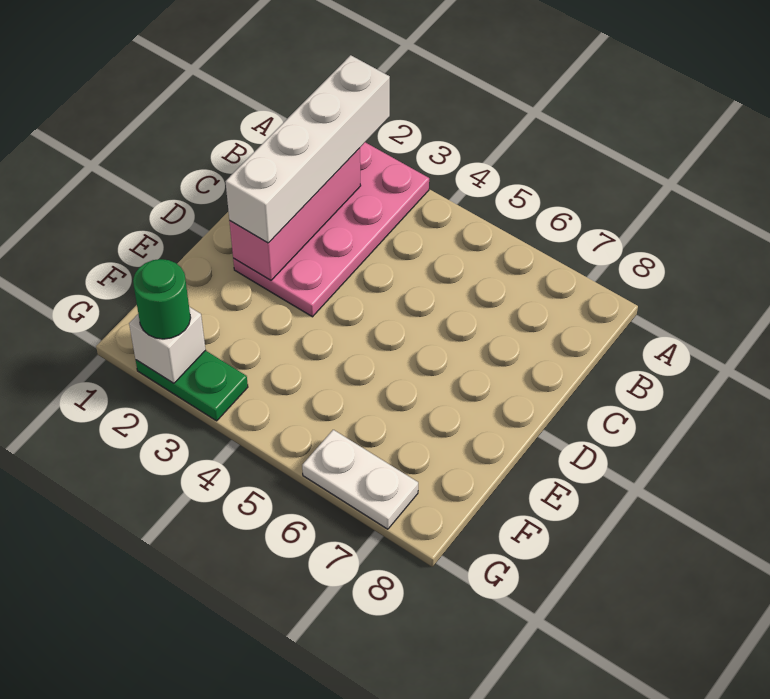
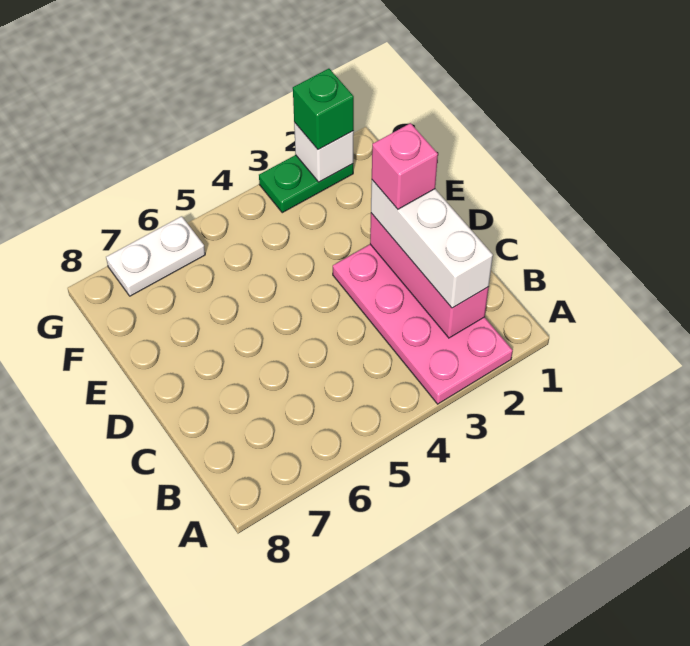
white 1x4 brick [225,55,390,243] -> white 1x3 brick [371,180,493,308]
none -> pink 1x1 brick [372,123,438,209]
green 1x1 round brick [133,259,191,339] -> green 1x1 brick [293,69,354,150]

